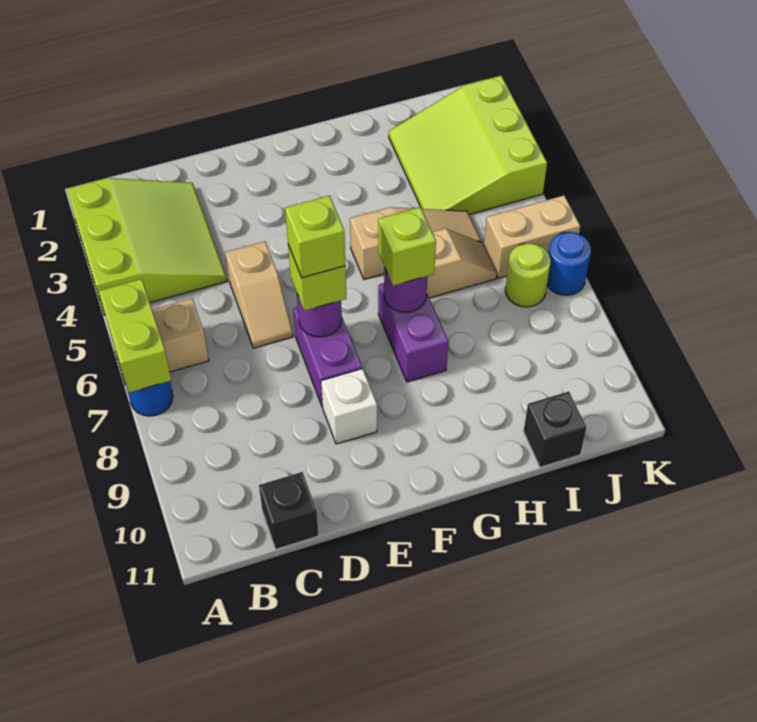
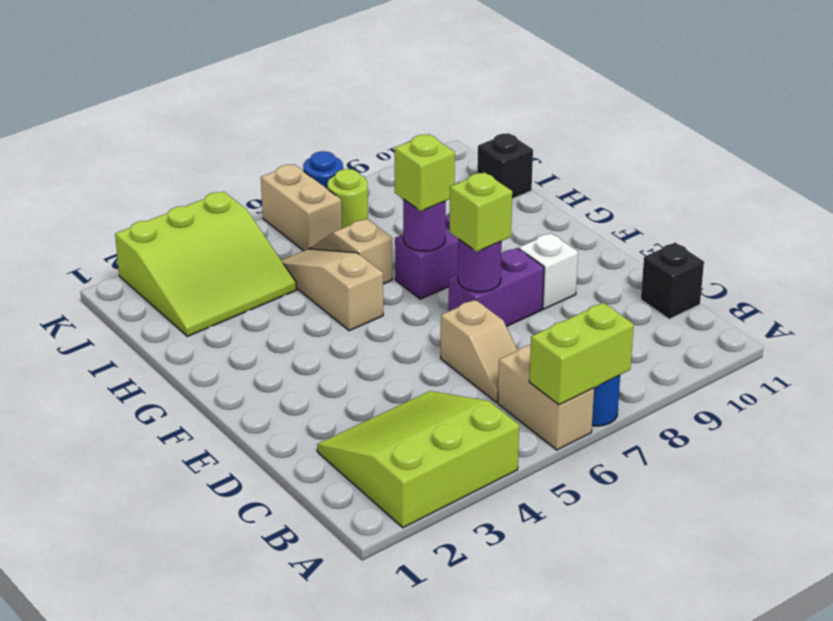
tan 1x2 slope [225,241,293,348] -> tan 1x2 slope turned to [441,300,518,402]
lime 1x1 brick [285,196,345,278] -> none

